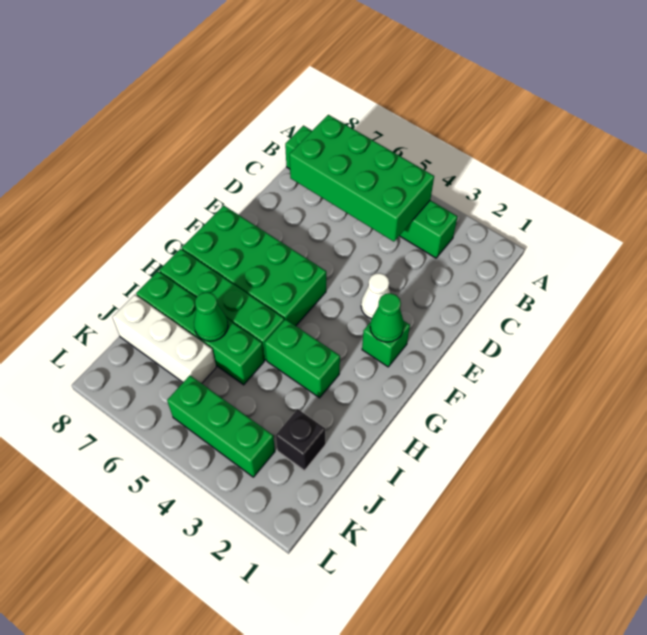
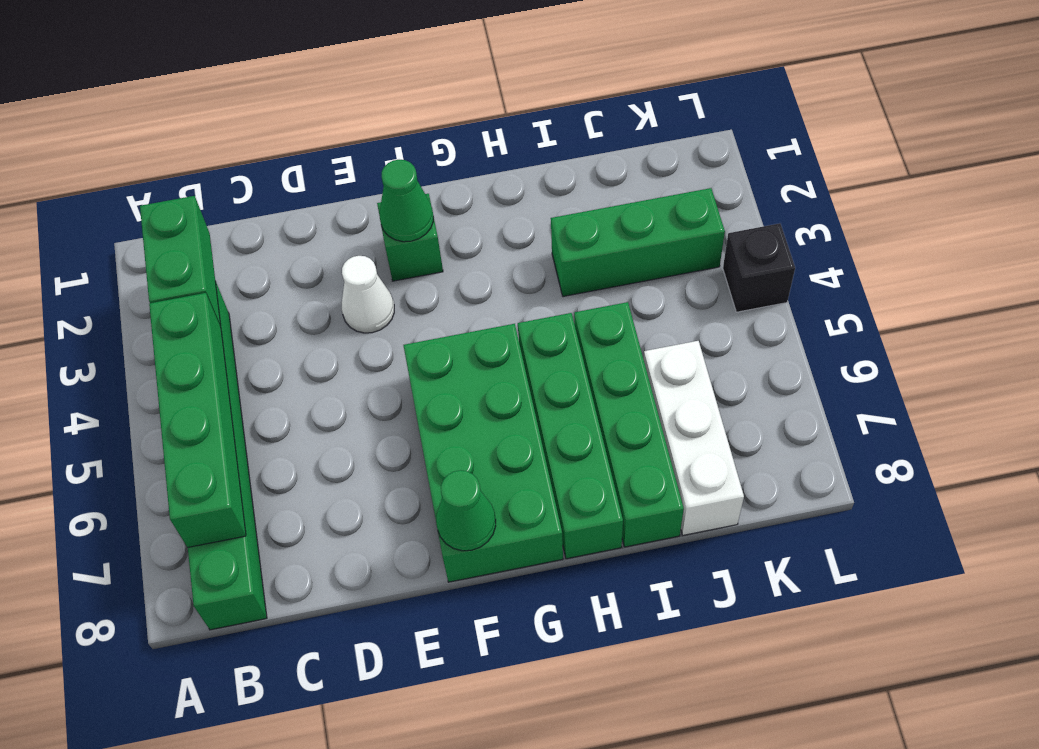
green 2x4 brick [289,115,434,242] -> green 1x4 brick [149,293,246,548]
green 1x2 brick [265,319,340,398] -> green 1x2 brick moved to [140,196,221,326]
green 1x1 cone [194,292,228,341] -> green 1x1 cone moved to [436,470,496,551]
black 1x1 brick [276,409,325,471] -> black 1x1 brick moved to [723,223,795,312]
green 1x3 brick [167,375,275,477] -> green 1x3 brick turned to [551,188,725,297]

